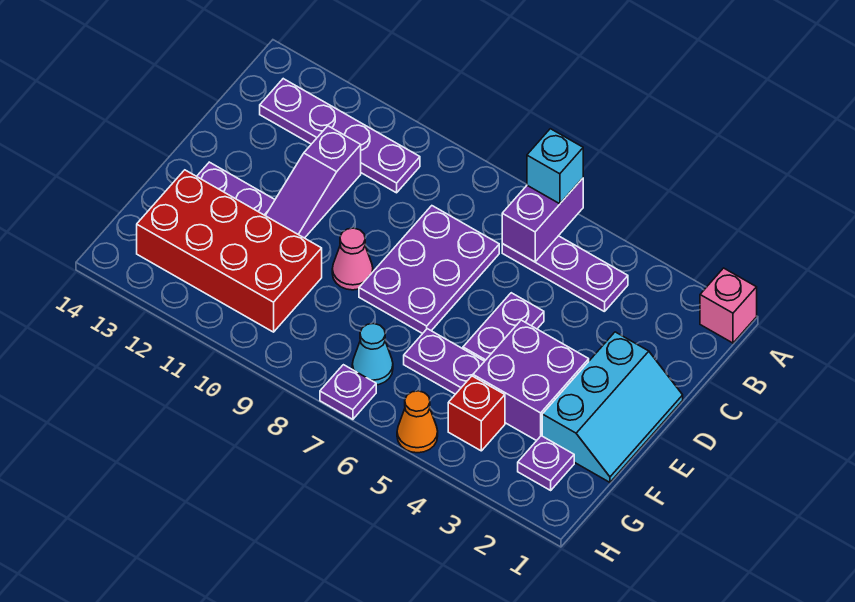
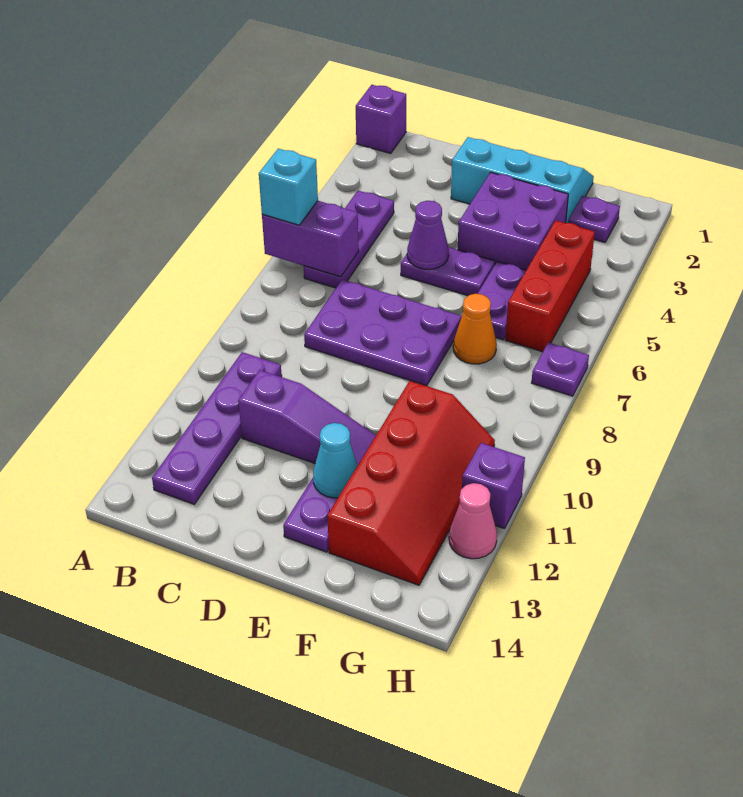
pink 1x1 brick [700,268,757,343] -> purple 1x1 brick [356,85,406,154]
none -> purple 1x1 cone [407,201,449,269]
pink 1x1 cone [332,228,373,290] -> pink 1x1 cone moved to [449,483,497,559]
red 2x4 brick [137,170,322,332] -> red 2x4 slope [327,381,495,585]
red 1x1 brick [448,376,505,451] -> red 1x3 brick [506,220,595,352]
cyan 1x1 cone [352,324,393,385] -> cyan 1x1 cone moved to [313,423,358,498]
orange 1x1 cone [397,391,438,453] -> orange 1x1 cone moved to [453,294,497,364]
none -> purple 1x1 brick [462,443,525,529]

